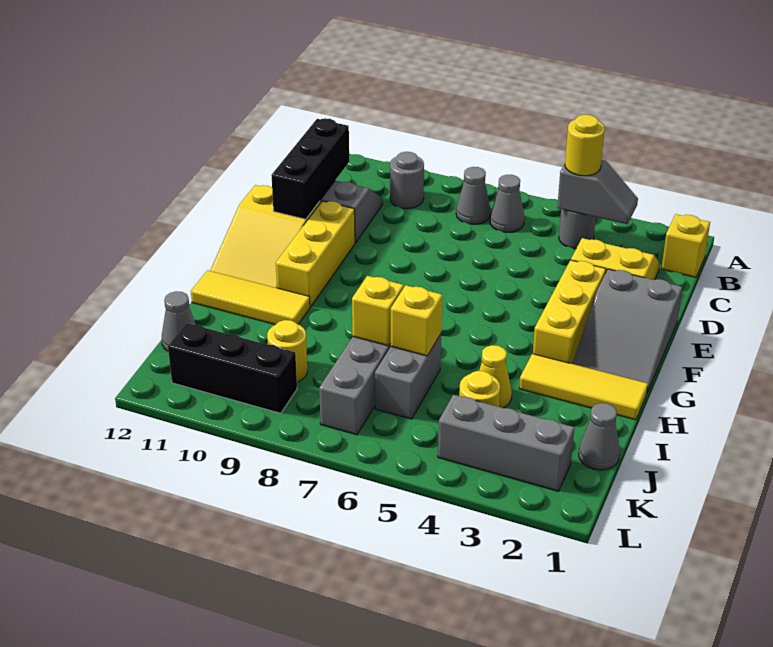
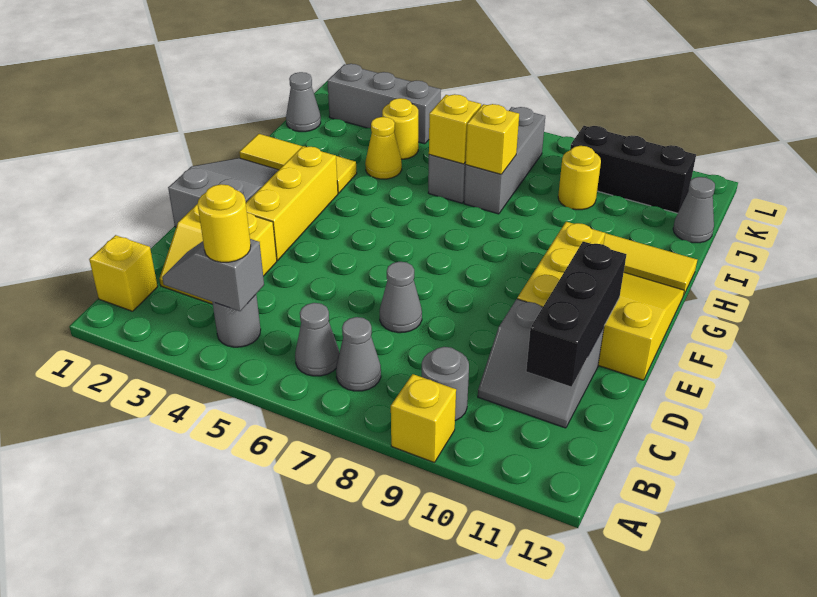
none -> yellow 1x1 brick [391,374,456,463]
none -> grey 1x1 cone [380,262,422,333]

